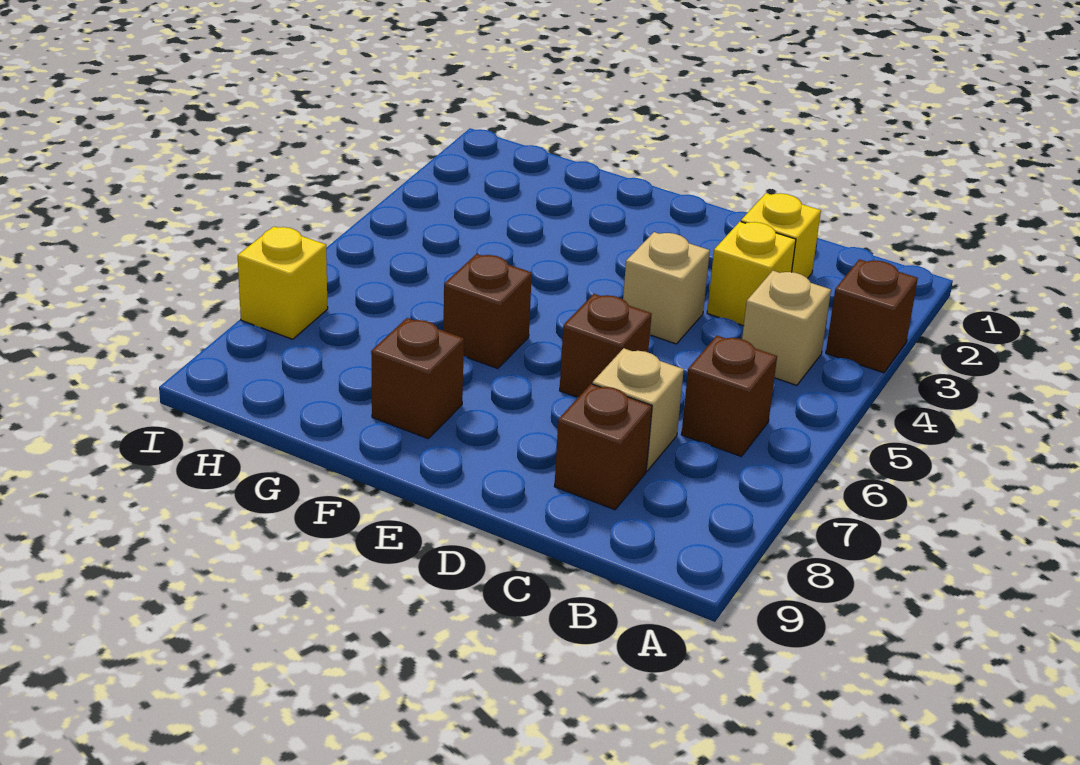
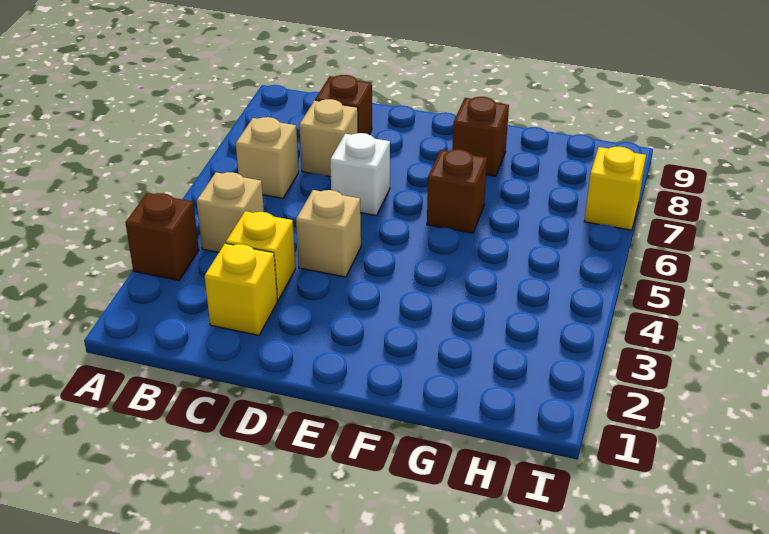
brown 1x1 brick [681,336,777,457] -> tan 1x1 brick [236,117,299,198]
brown 1x1 brick [560,294,652,397] -> white 1x1 brick [330,133,390,216]

